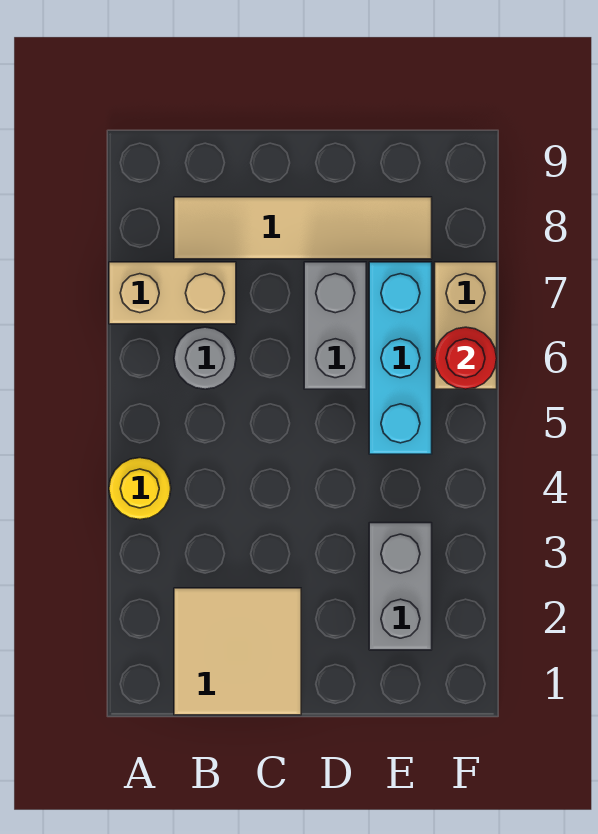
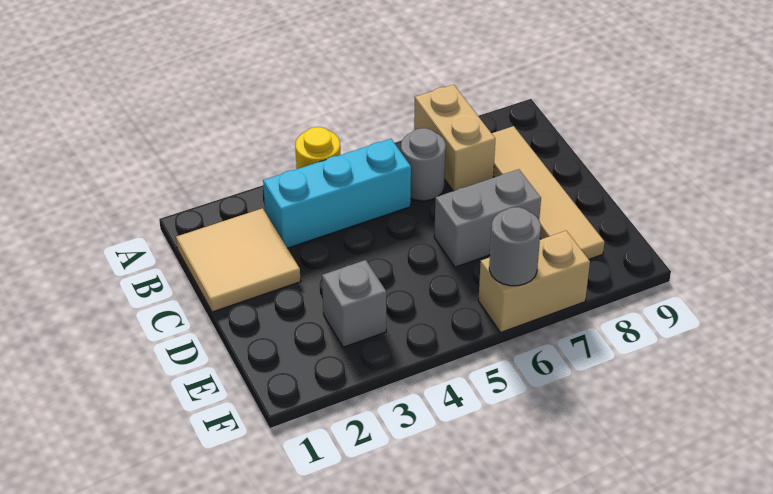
grey 1x2 brick [369,523,432,650] -> grey 1x1 brick [322,260,386,347]
cyan 1x3 brick [369,262,432,454] -> cyan 1x3 brick moved to [263,139,411,248]
red 1x1 round brick [435,327,497,389] -> grey 1x1 round brick [489,207,541,286]

